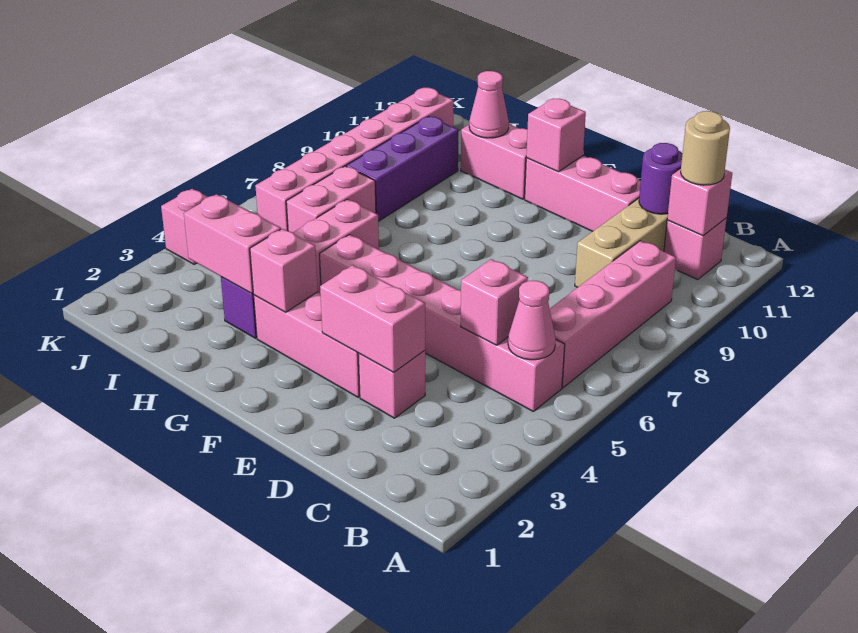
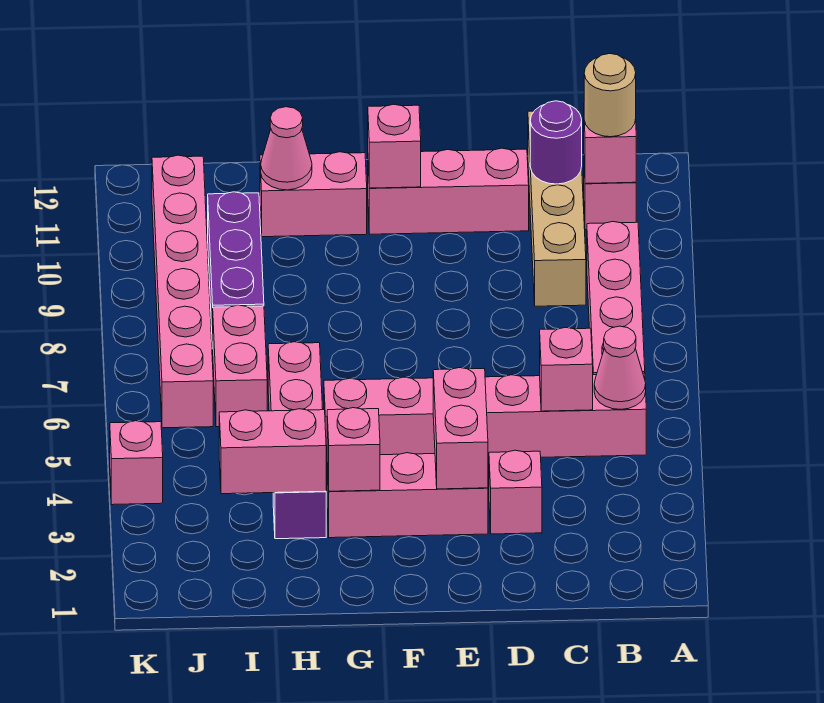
pink 1x2 brick [320,265,425,372] -> pink 1x2 brick turned to [433,368,488,489]

